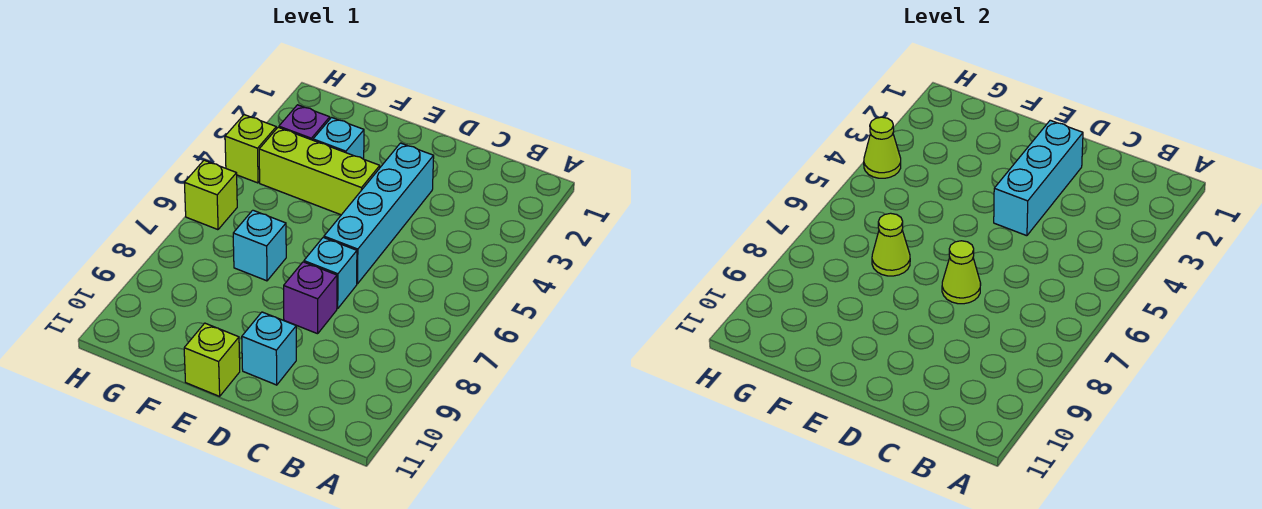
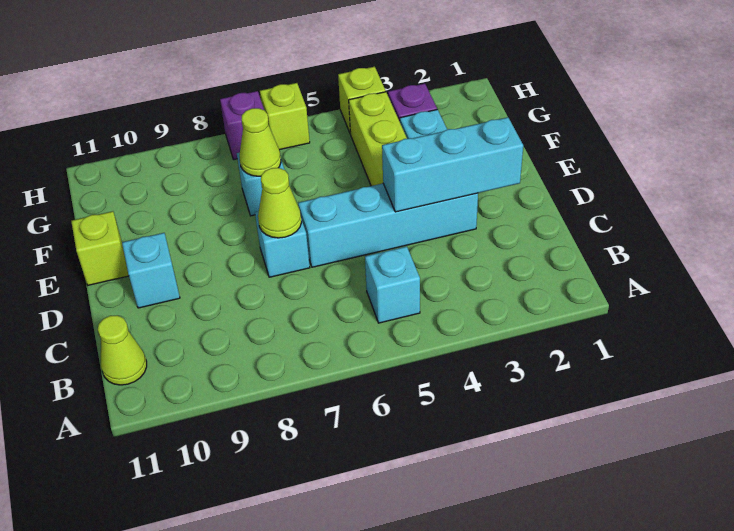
none -> cyan 1x1 brick [365,246,420,323]
purple 1x1 brick [284,262,337,334] -> purple 1x1 brick moved to [220,91,264,159]
lime 1x1 cone [864,117,901,178] -> lime 1x1 cone moved to [98,315,147,385]

